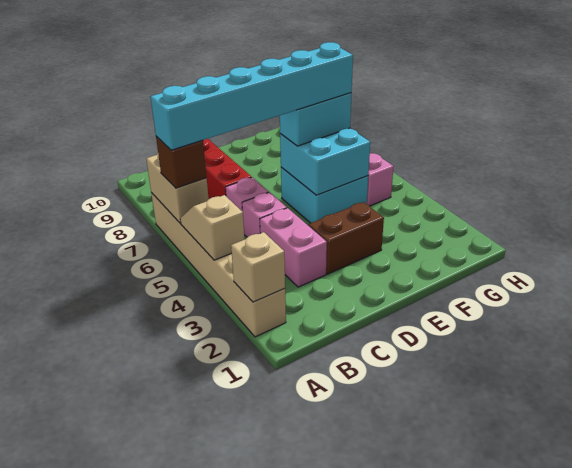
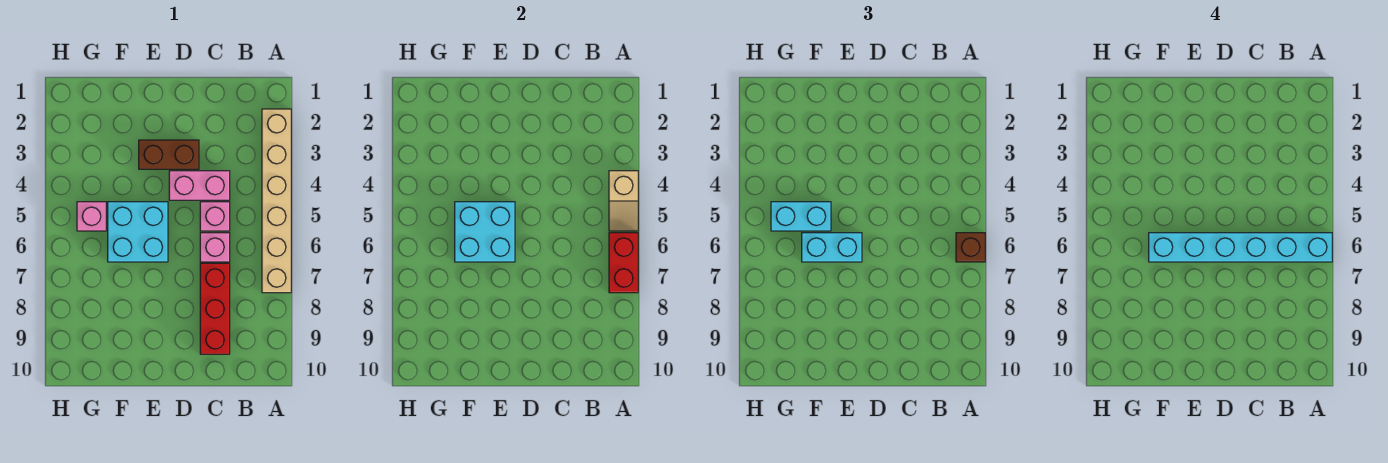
tan 1x1 brick [231,232,285,302] -> none
tan 1x2 brick [146,153,209,223] -> red 1x2 brick [609,233,638,293]
pink 1x2 brick [260,208,327,287] -> pink 1x2 brick turned to [169,171,230,200]
none -> cyan 1x2 brick [771,202,831,231]

